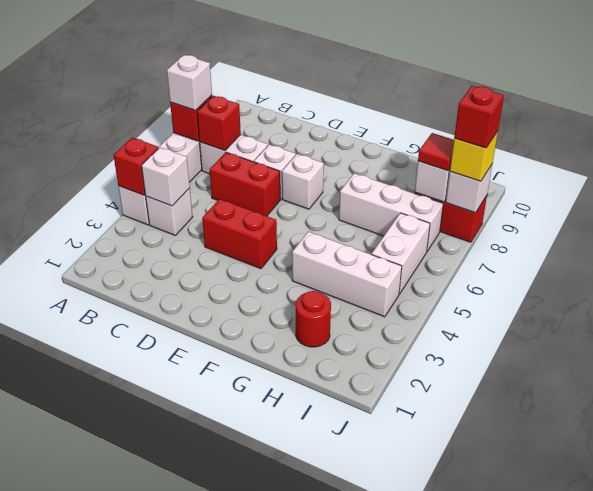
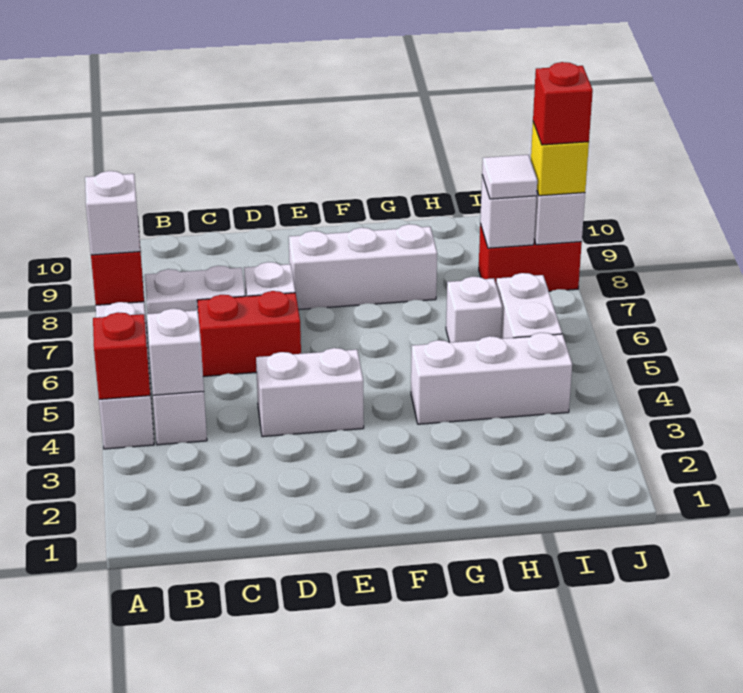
red 1x1 brick [197,96,241,151] -> none
red 1x2 brick [202,199,277,269] -> white 1x2 brick [256,348,364,437]
white 1x1 brick [282,154,324,209] -> white 1x1 brick moved to [446,277,502,343]
white 1x3 brick [339,173,443,251] -> white 1x3 brick moved to [289,224,437,310]
red 1x1 round brick [296,291,331,347] -> none
red 1x1 tile [418,133,454,171] -> white 1x1 tile [482,155,537,199]

